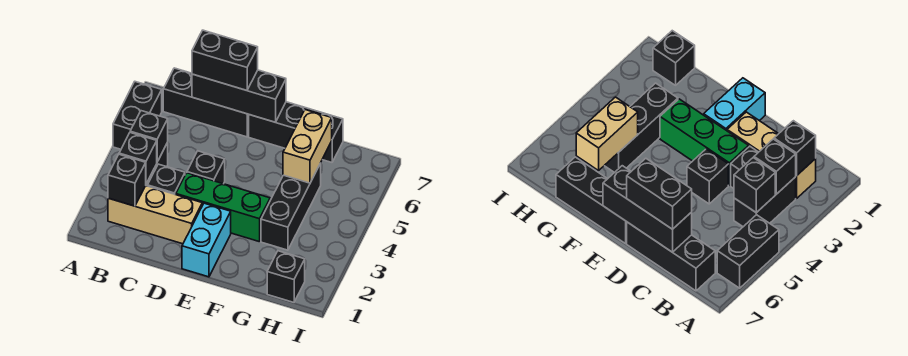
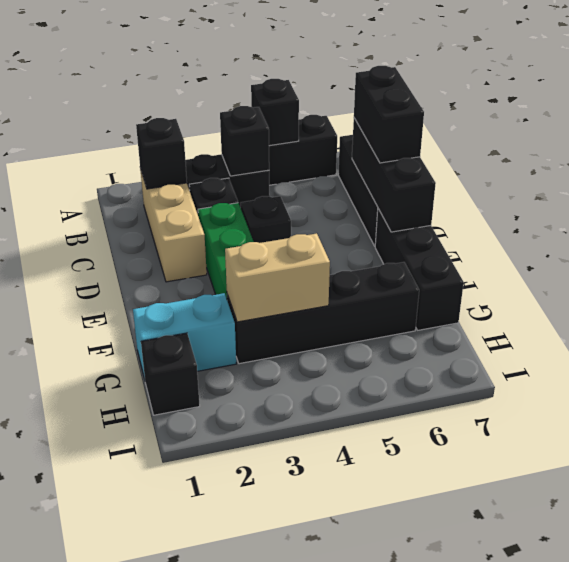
black 1x1 brick [119,133,157,184] -> black 1x1 brick moved to [251,79,299,146]
cyan 1x2 brick [182,203,231,277] -> cyan 1x2 brick moved to [133,293,236,379]
black 1x3 brick [261,163,321,250] -> black 1x4 brick [227,262,419,364]
tan 1x2 brick [283,110,332,183] -> tan 1x2 brick moved to [225,233,330,322]

